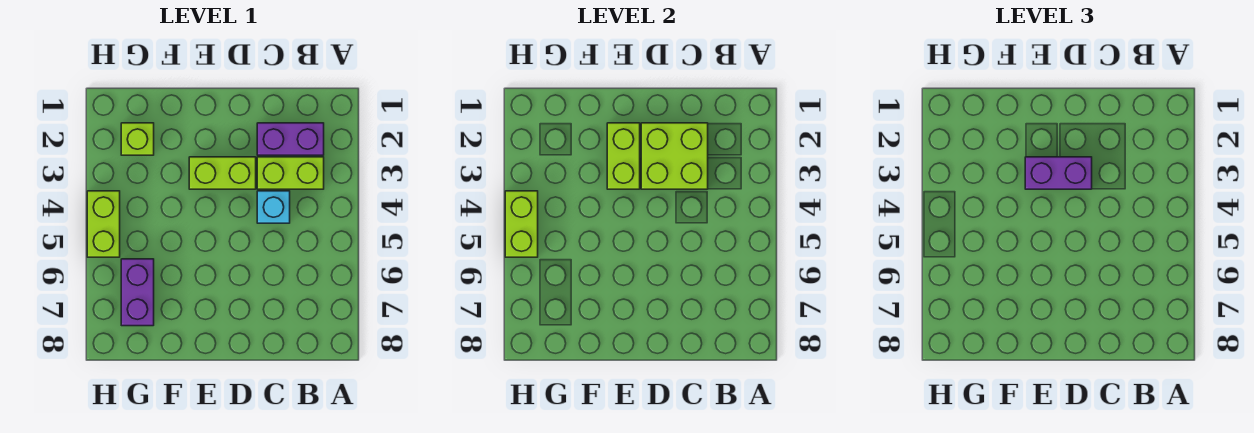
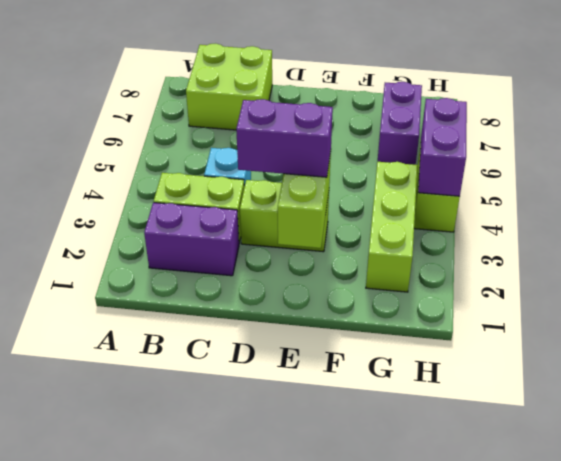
lime 2x2 brick [641,123,708,189] -> lime 2x2 brick moved to [186,44,272,130]
lime 1x1 brick [121,123,154,155] -> lime 1x3 brick [366,162,418,292]
lime 1x2 brick [505,191,538,257] -> purple 1x2 brick [418,98,467,196]

